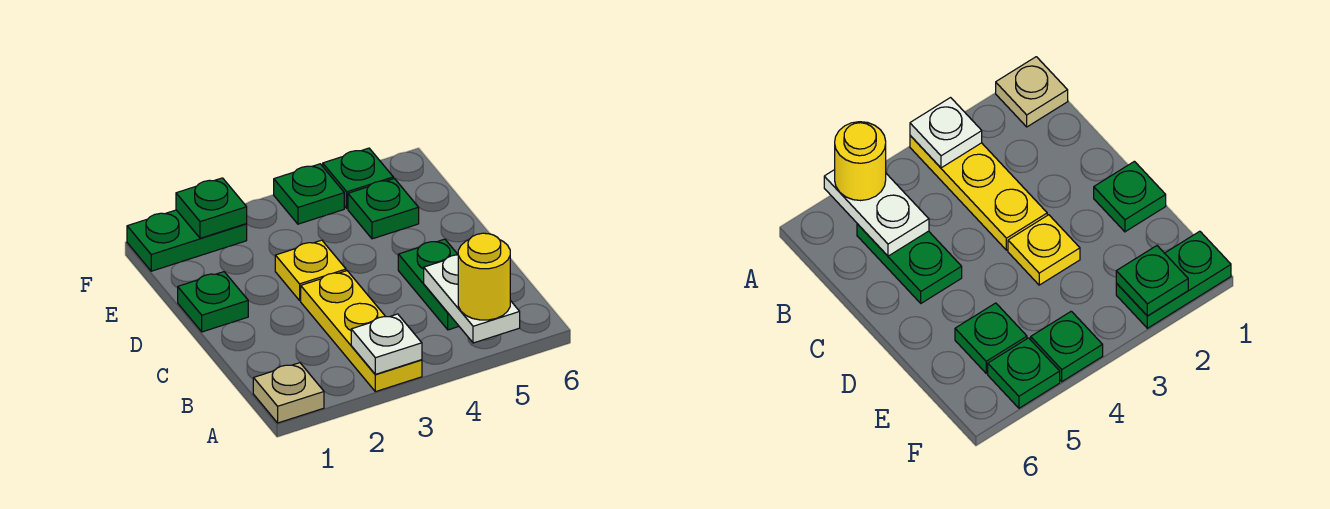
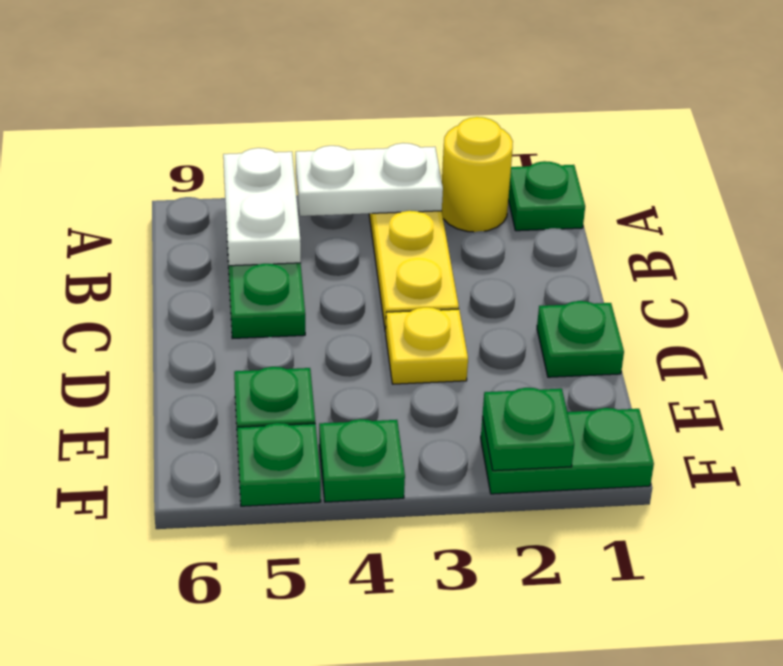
tan 1x1 plate [253,363,324,423] -> green 1x1 plate [508,161,585,231]
white 1x1 plate [351,314,422,374] -> white 1x2 plate [296,143,443,216]
yellow 1x1 round brick [458,233,510,320] -> yellow 1x1 round brick moved to [442,117,513,232]

